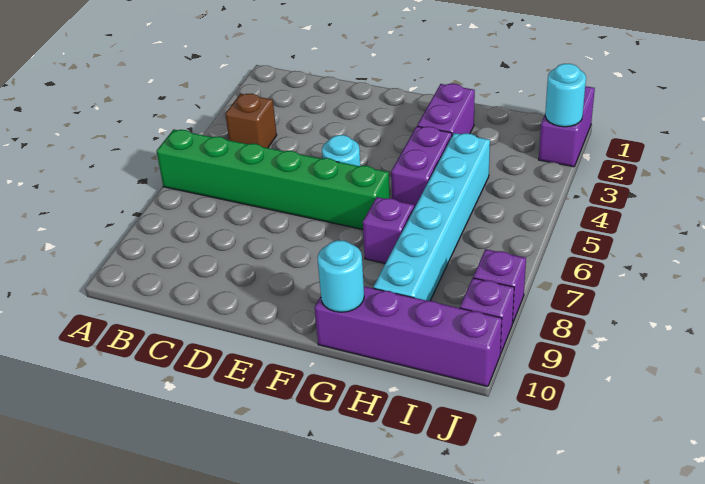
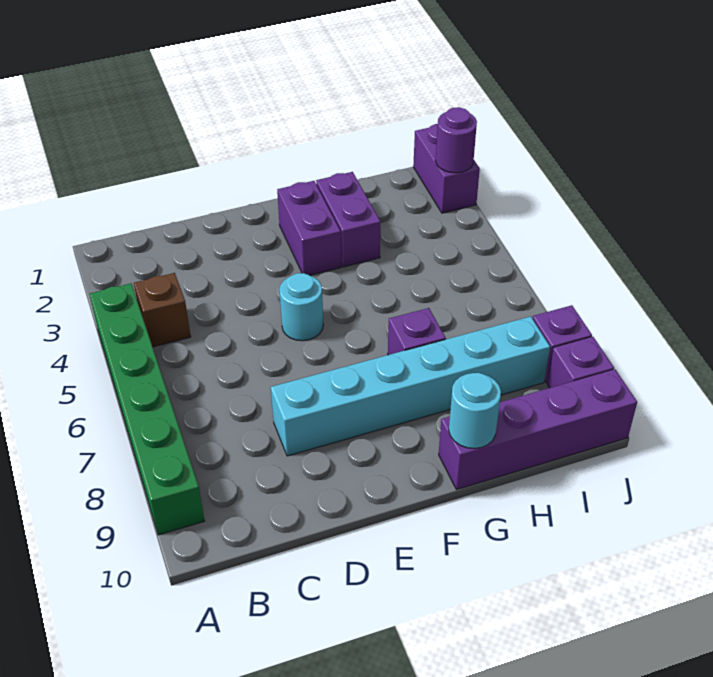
green 1x6 brick [157,129,390,229] -> green 1x6 brick turned to [90,284,204,535]
purple 1x2 brick [391,126,452,208] -> purple 1x2 brick moved to [277,181,341,275]
cyan 1x6 brick [373,133,490,301] -> cyan 1x6 brick turned to [271,316,550,456]
cyan 1x1 round brick [545,64,586,127] -> purple 1x1 round brick [435,107,477,173]

